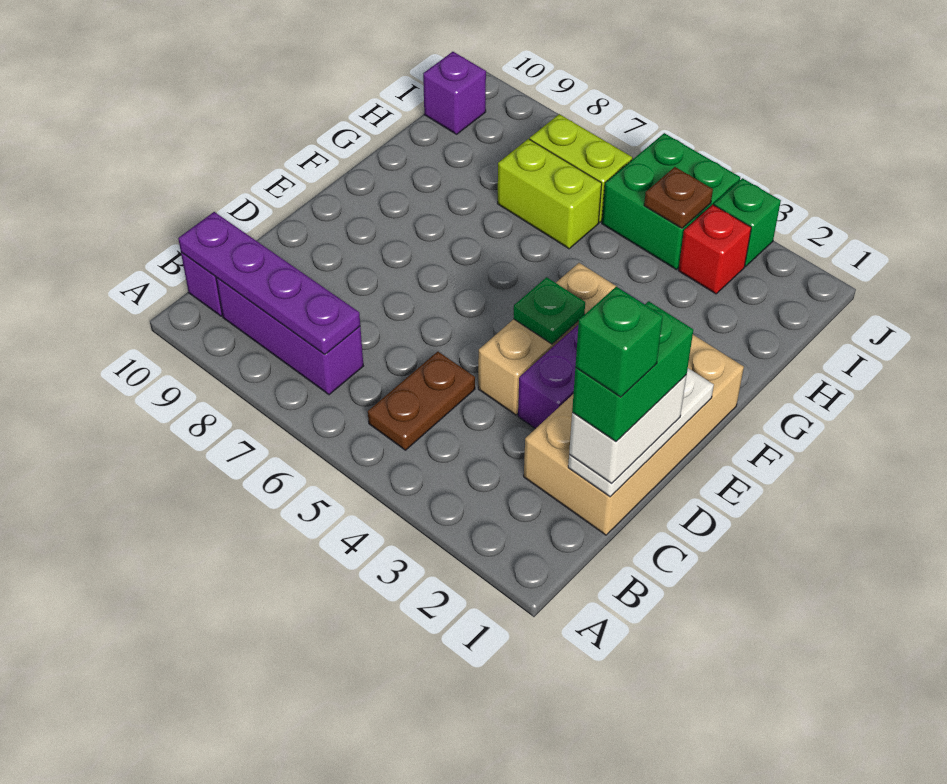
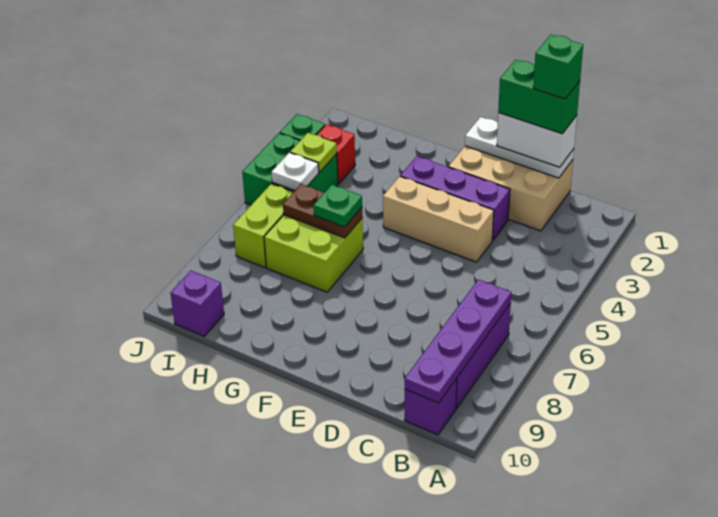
brown 1x2 plate [368,352,475,450] -> brown 1x2 plate moved to [283,184,363,238]
tan 2x4 brick [524,335,744,535] -> tan 2x3 brick [449,146,573,231]
green 1x1 plate [514,277,585,344] -> green 1x1 plate moved to [314,185,362,227]
lime 1x2 brick [497,139,602,249] -> lime 2x2 brick [264,215,363,292]
brown 1x1 plate [644,167,713,228] -> lime 1x1 plate [290,133,337,172]
none -> white 1x1 plate [271,152,319,191]

